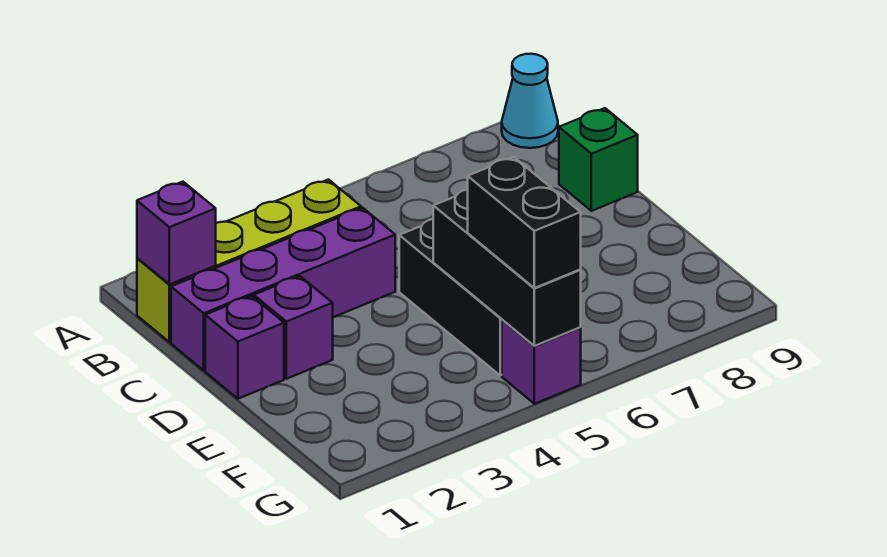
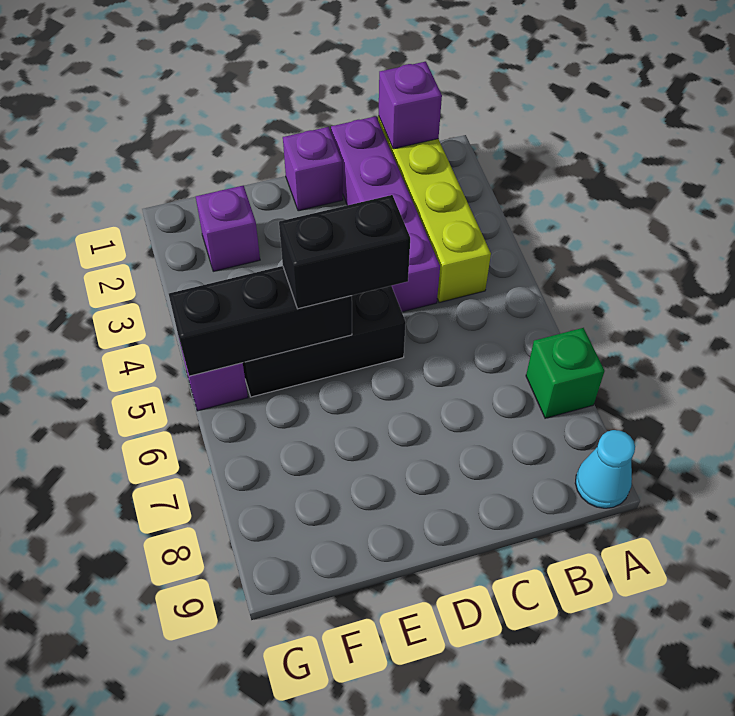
green 1x1 brick [559,108,638,211] -> green 1x1 brick moved to [526,328,605,418]
purple 1x1 brick [254,276,333,379] -> purple 1x1 brick moved to [196,185,260,271]
black 1x2 brick [468,157,581,288] -> black 1x2 brick moved to [279,195,410,309]

